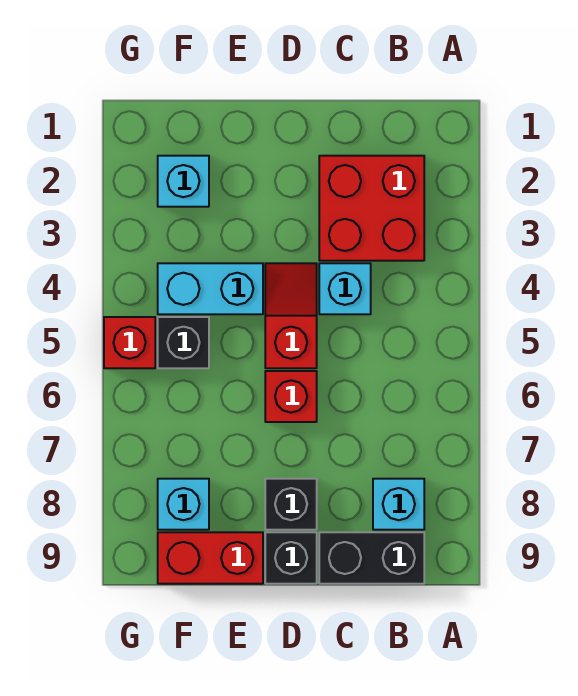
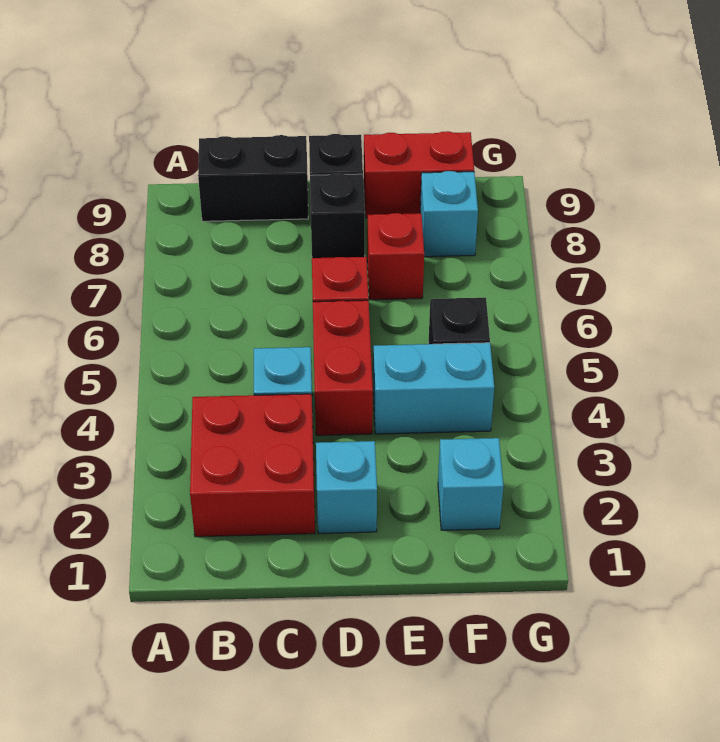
cyan 1x1 brick [373,479,424,530] -> cyan 1x1 brick moved to [316,441,377,534]
red 1x2 slope [265,263,317,368] -> red 1x2 brick [313,300,373,435]
red 1x1 brick [104,317,155,368] -> red 1x1 brick moved to [367,213,424,300]

